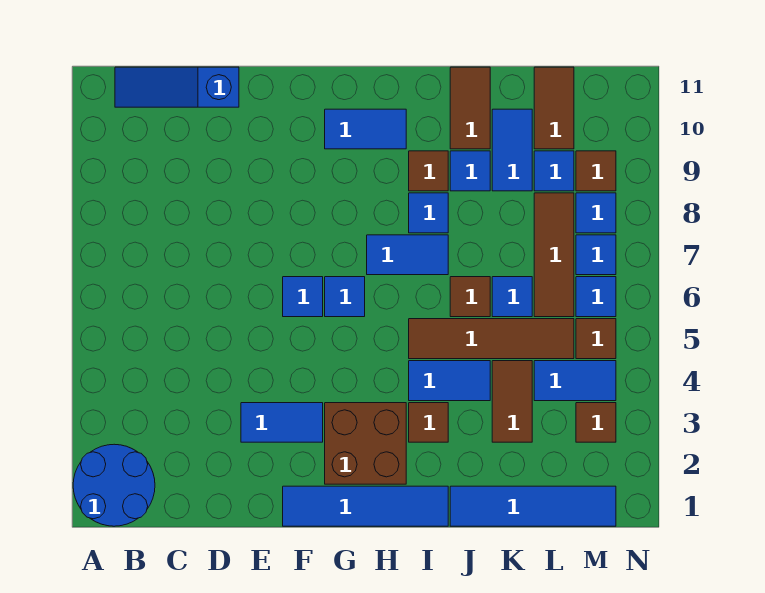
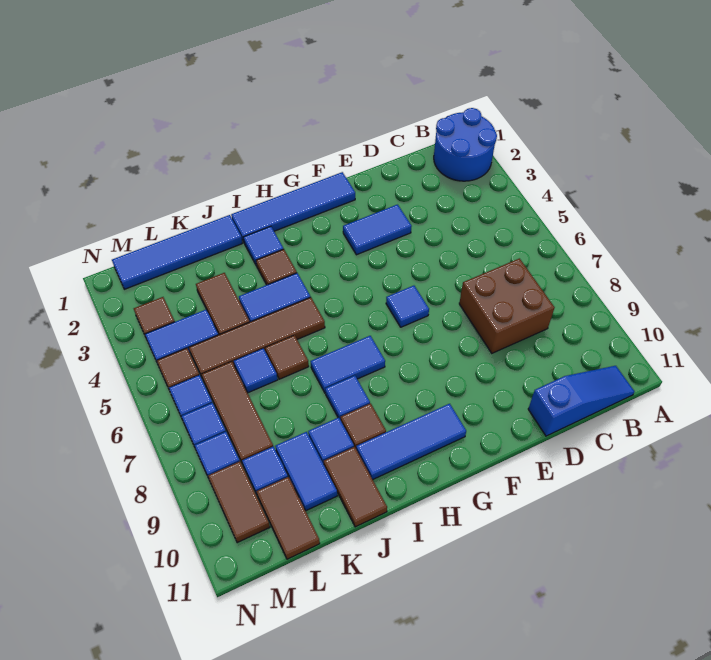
brown 2x2 brick [325,403,406,484] -> brown 2x2 brick moved to [459,258,555,353]
blue 1x1 tile [325,277,365,317] -> blue 1x1 tile moved to [244,226,283,266]
blue 1x2 tile [325,109,406,149] -> blue 1x3 tile [356,404,466,479]
brown 1x1 tile [576,151,616,191] -> brown 1x2 tile [208,461,270,543]

